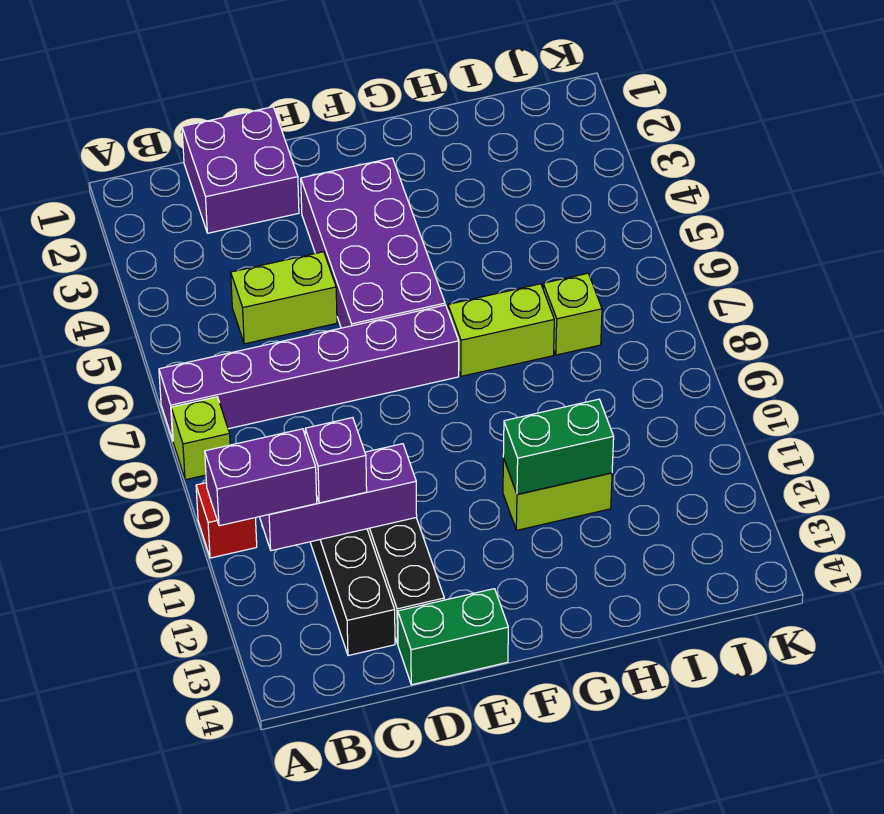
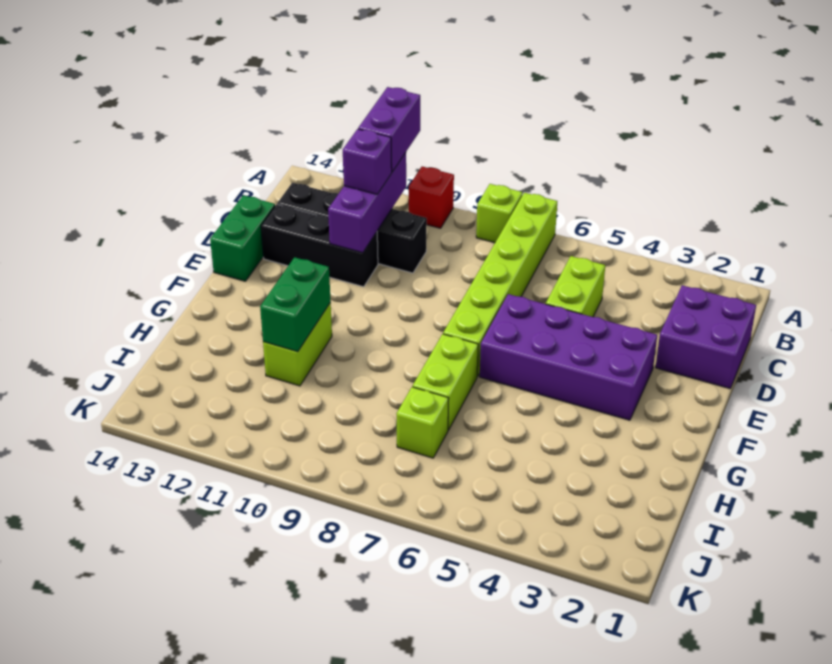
purple 1x6 brick [159,305,459,440] -> lime 1x6 brick [443,193,557,376]

